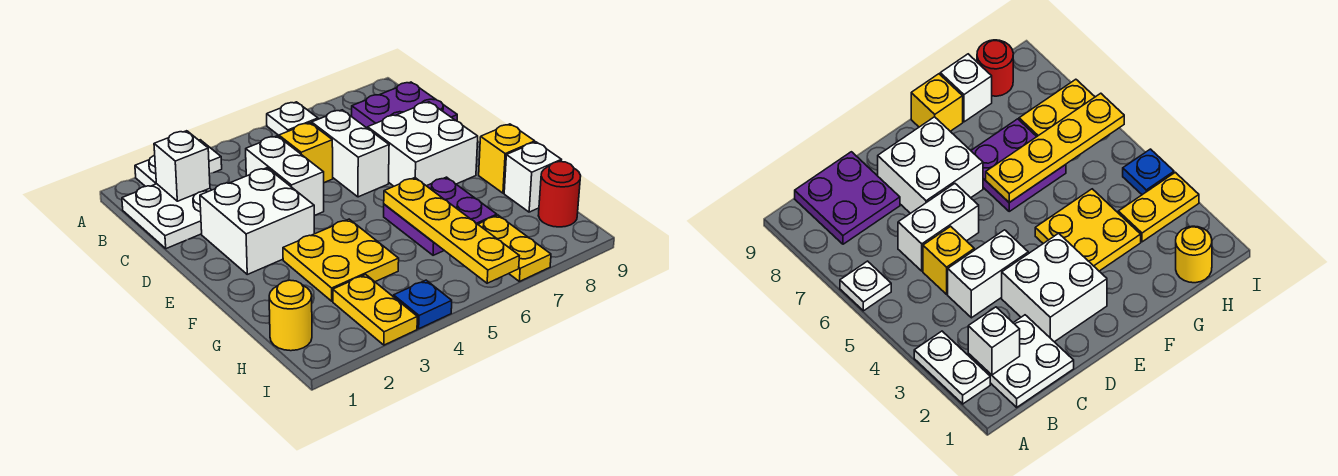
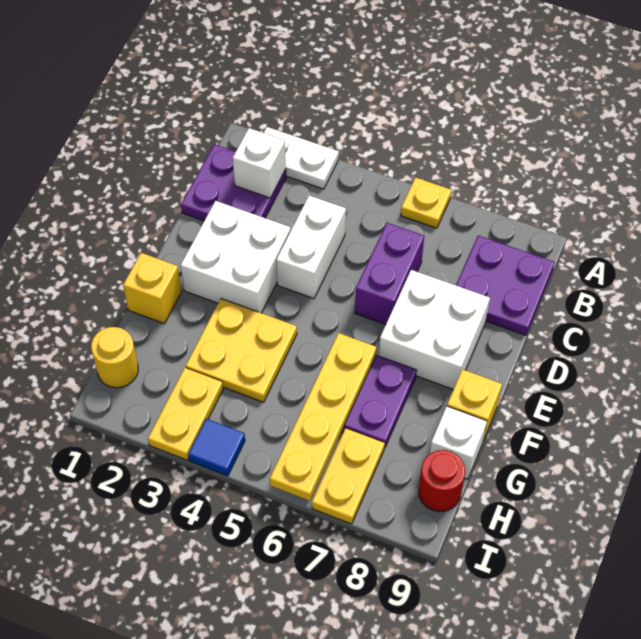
white 1x1 plate [267,102,318,135] -> yellow 1x1 plate [401,178,451,228]
white 2x2 plate [122,184,211,249] -> purple 2x2 plate [181,144,286,221]
yellow 1x1 brick [279,123,333,183] -> yellow 1x1 brick moved to [123,253,182,324]
white 1x2 brick [312,110,389,197] -> purple 1x2 brick [355,223,424,325]
blue 1x1 plate [394,280,452,329] -> blue 1x1 tile [188,419,245,476]

